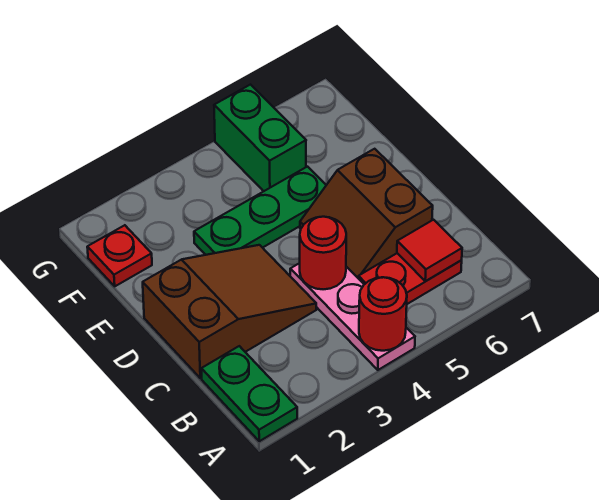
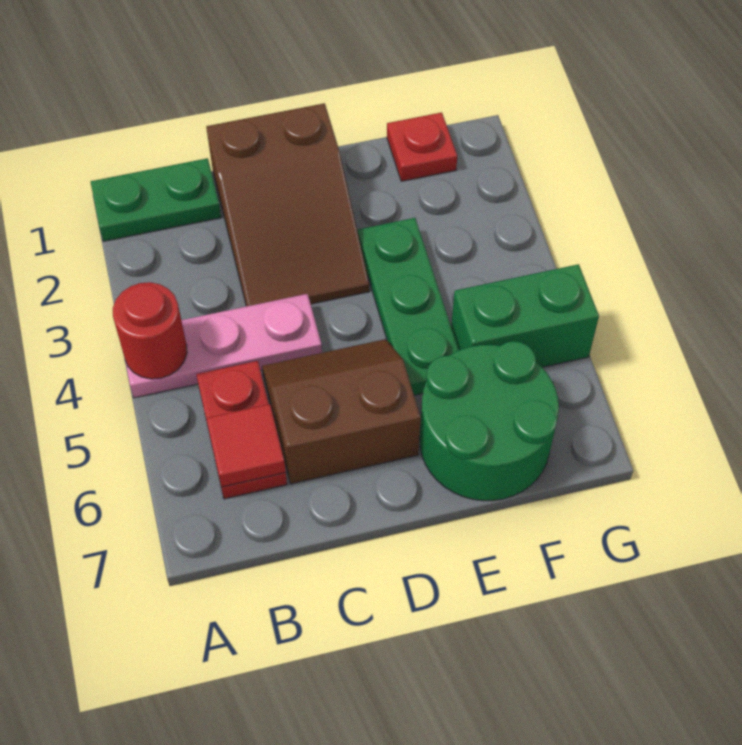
red 1x1 round brick [300,217,346,289] -> none
none -> green 2x2 round brick [420,341,559,501]

